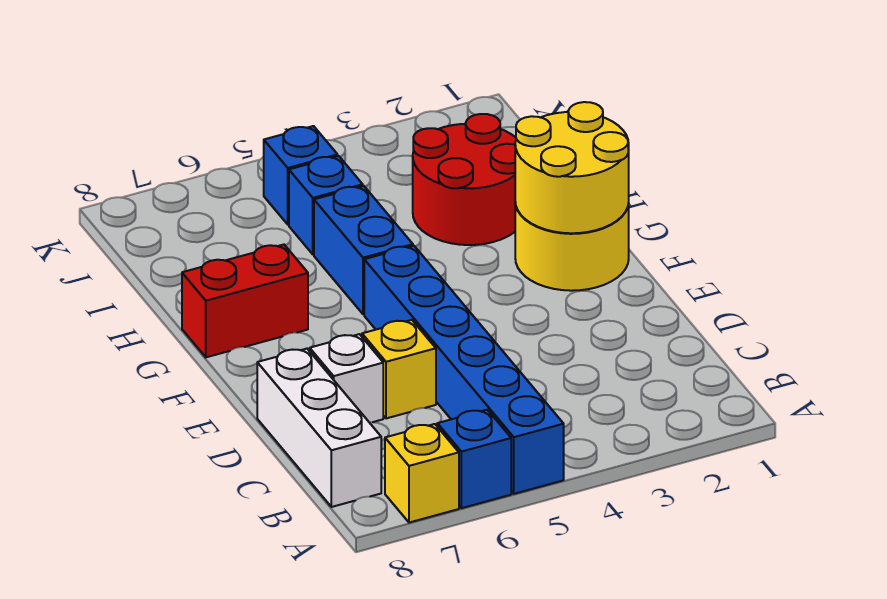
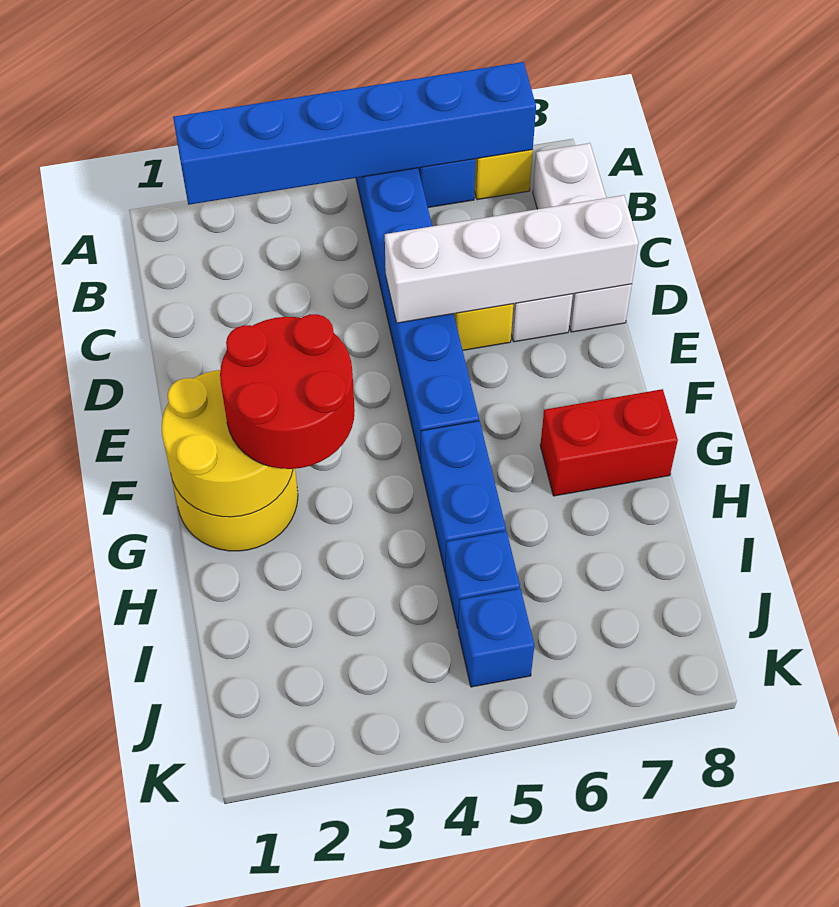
none -> blue 1x6 brick [173,62,536,205]
none -> white 1x4 brick [385,195,638,323]
red 2x2 round brick [413,114,516,245] -> red 2x2 round brick moved to [220,314,355,469]

